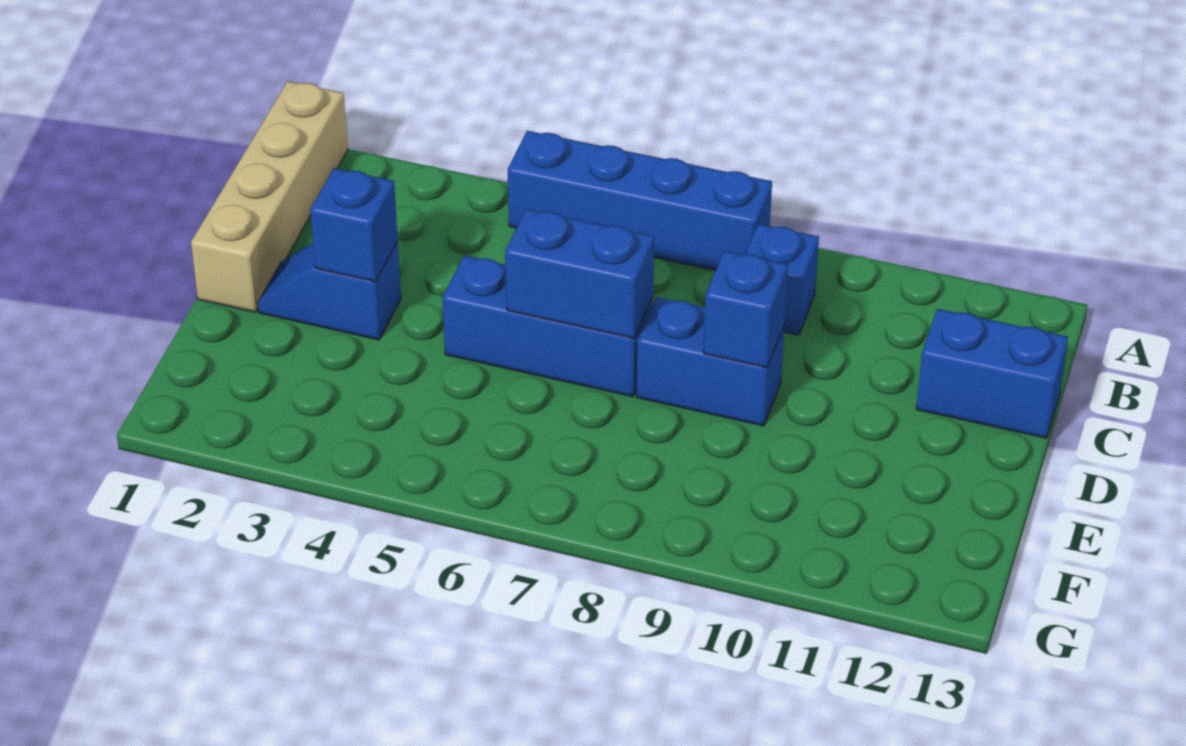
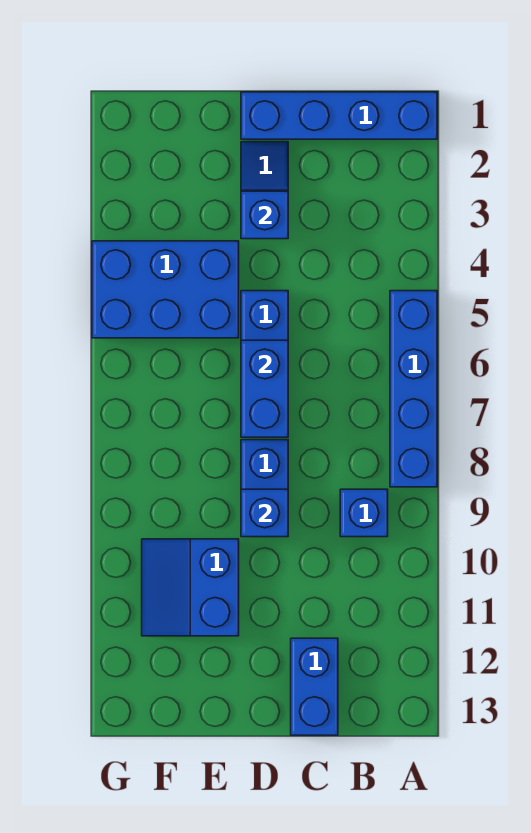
tan 1x4 brick [191,81,348,312] -> blue 1x4 brick [241,92,437,139]
none -> blue 2x3 brick [92,241,239,338]
none -> blue 2x2 slope [142,539,239,636]

